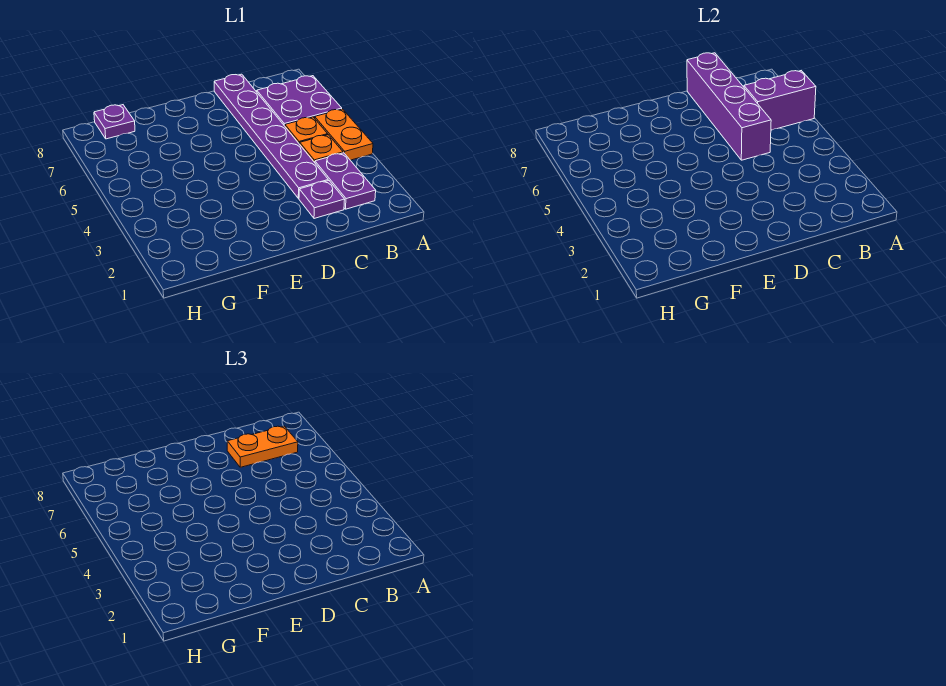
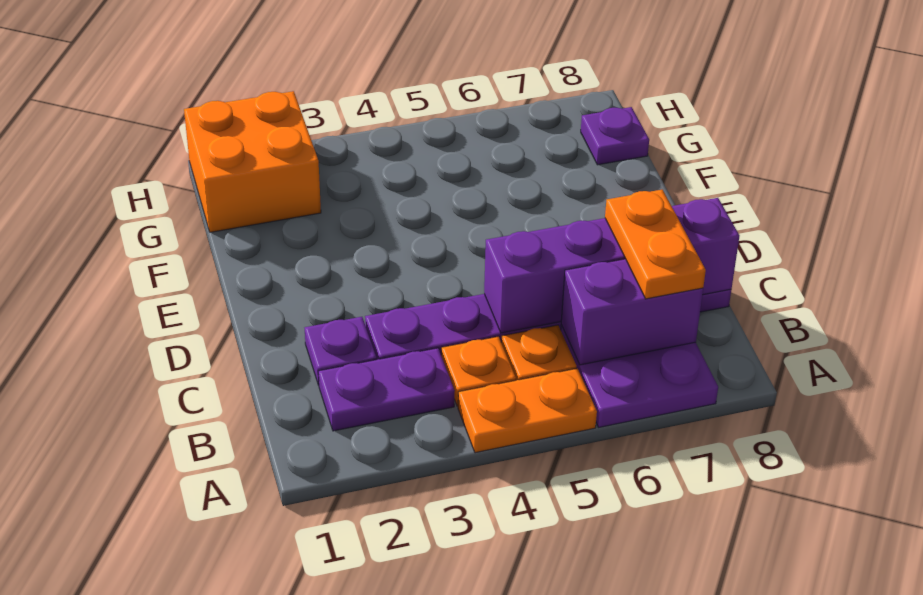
purple 1x2 brick [744,71,816,130] -> purple 1x2 brick turned to [561,259,703,365]
none -> orange 2x2 brick [184,91,321,232]

